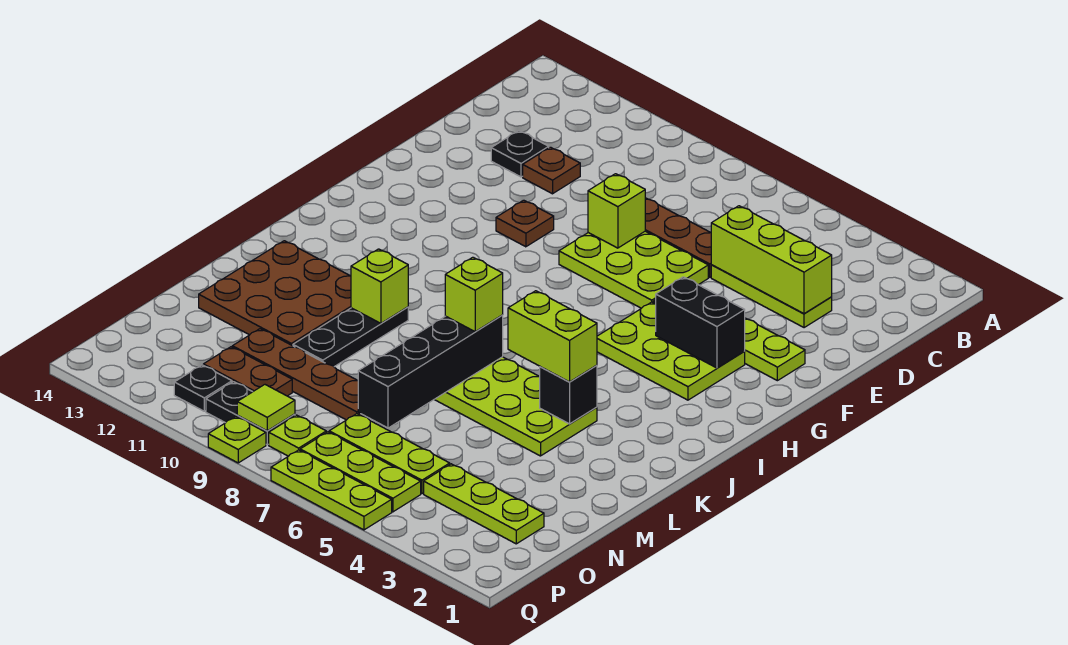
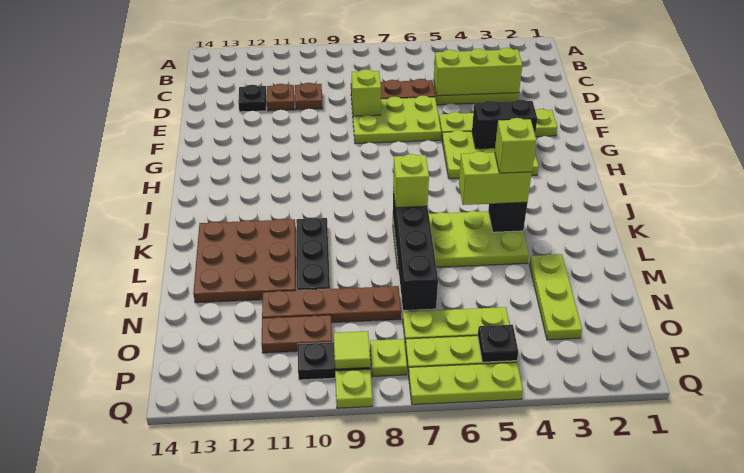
brown 1x1 plate [496,200,554,247] -> brown 1x1 plate moved to [295,83,323,110]
lime 1x1 brick [351,249,408,323] -> lime 1x1 brick moved to [495,118,536,173]
lime 1x3 plate [424,464,544,544] -> lime 1x3 plate turned to [529,254,582,340]
black 1x1 plate [174,365,232,411] -> black 1x1 plate moved to [478,325,518,362]

